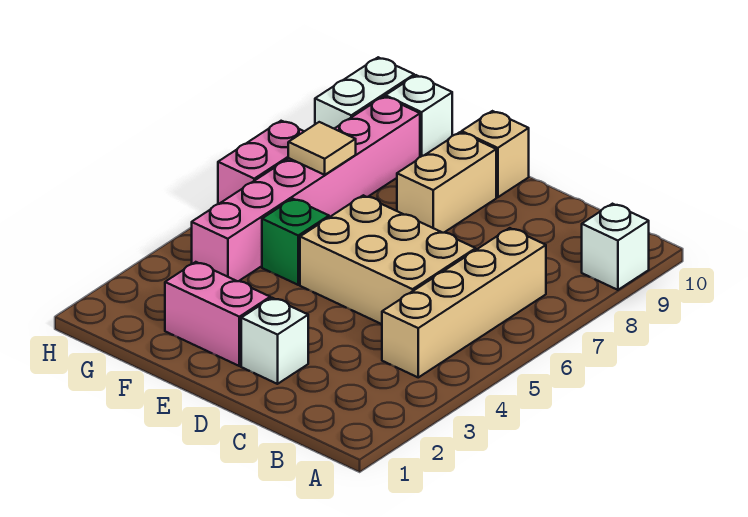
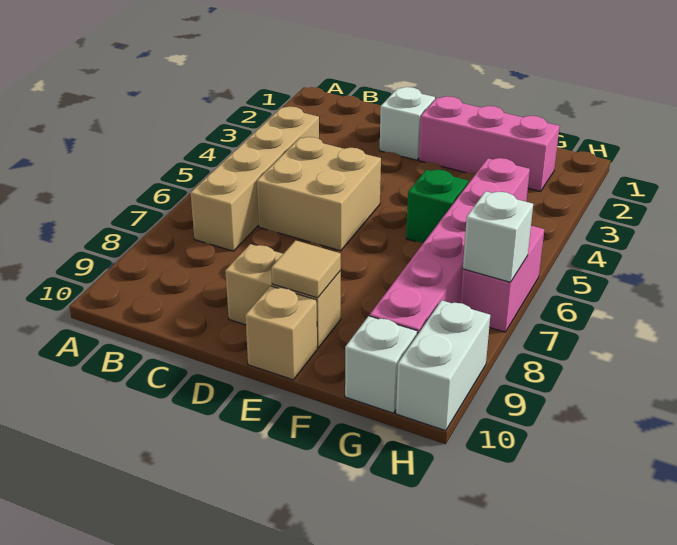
white 1x1 brick [582,204,649,290] -> white 1x1 brick moved to [463,191,533,282]
tan 2x3 brick [300,195,476,324] -> tan 2x2 brick [257,137,381,251]
pink 1x2 brick [165,262,270,366] -> pink 1x3 brick [419,96,560,191]
tan 1x2 brick [397,132,496,233] -> tan 1x2 brick turned to [225,244,341,348]
tan 1x1 tile [288,122,356,175] -> tan 1x1 tile moved to [271,240,341,298]

